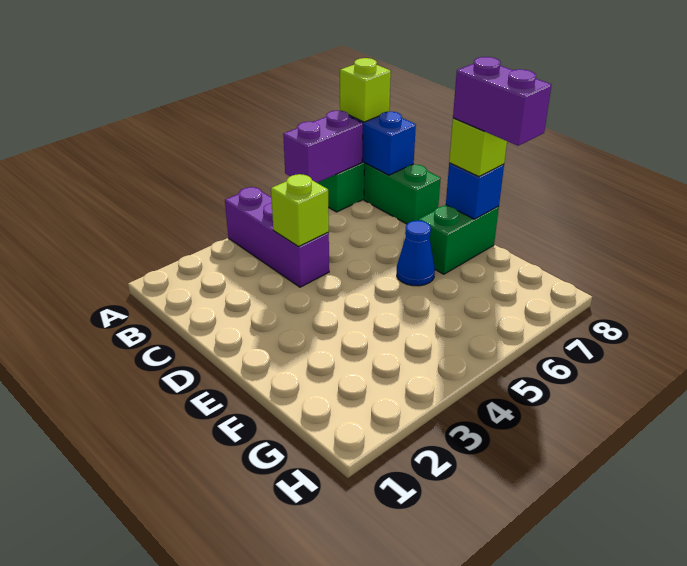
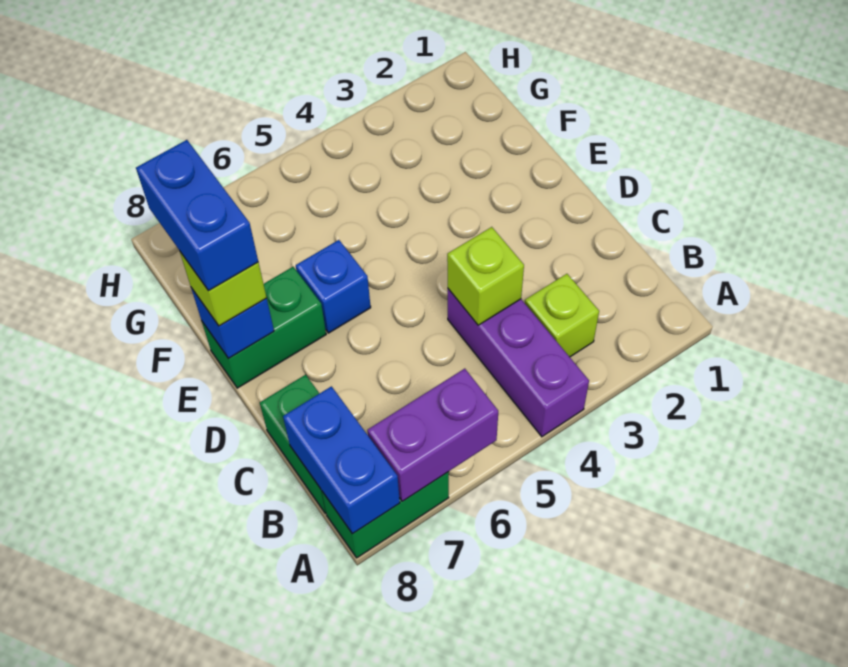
lime 1x1 brick [340,58,391,122] -> lime 1x1 brick moved to [525,274,599,357]
blue 1x1 cone [397,221,435,286] -> blue 1x1 brick [296,240,371,333]
purple 1x2 brick [453,57,551,146] -> blue 1x2 brick [136,140,258,291]

